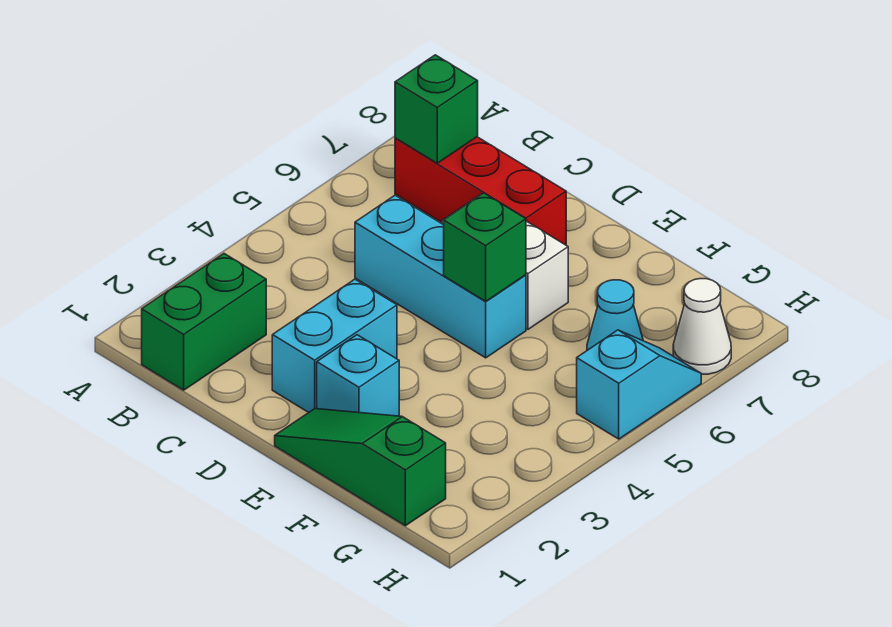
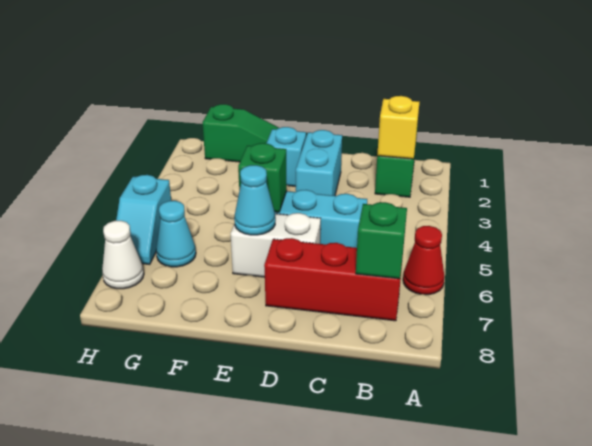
none -> red 1x1 cone [403,226,445,295]
none -> yellow 1x1 brick [377,96,419,159]
none -> cyan 1x1 cone [234,165,275,235]

